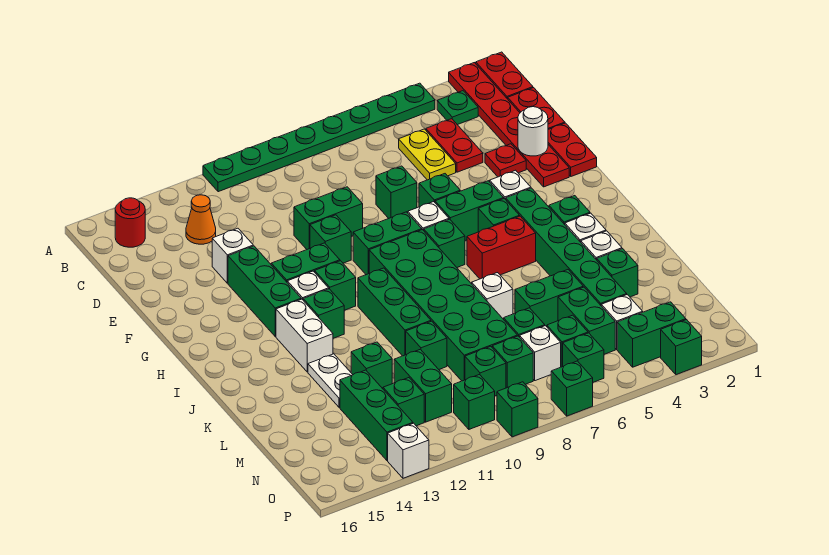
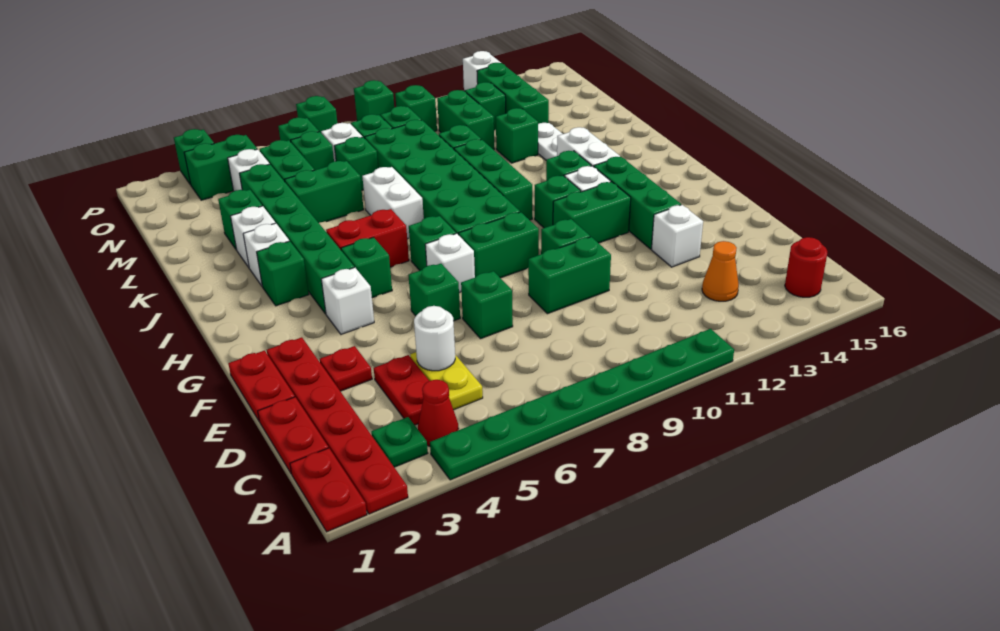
none -> red 1x1 cone [418,380,459,446]
white 1x1 round brick [518,107,548,156] -> white 1x1 round brick moved to [414,306,455,371]
green 1x2 brick [435,181,504,241] -> none
white 1x1 brick [472,273,513,319] -> white 1x2 brick [362,167,424,239]

